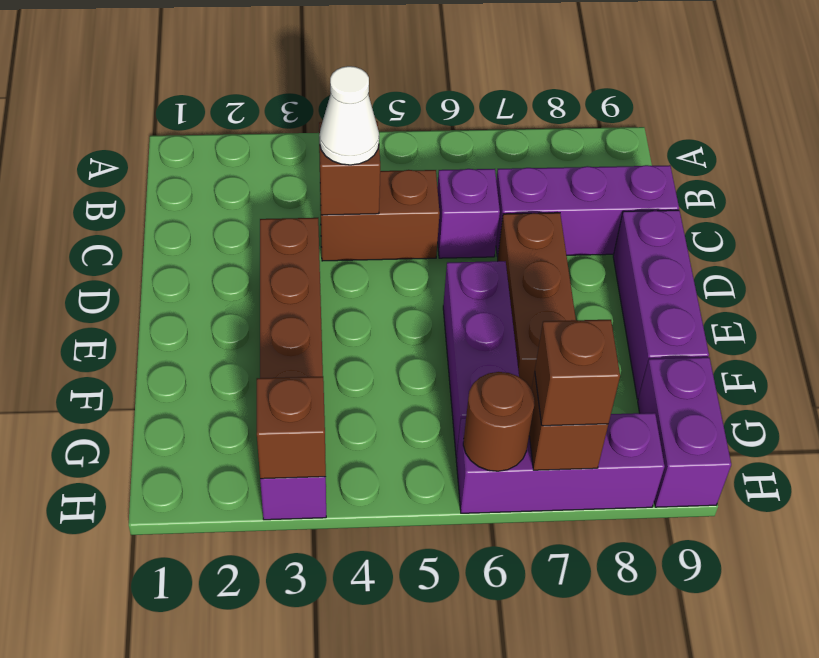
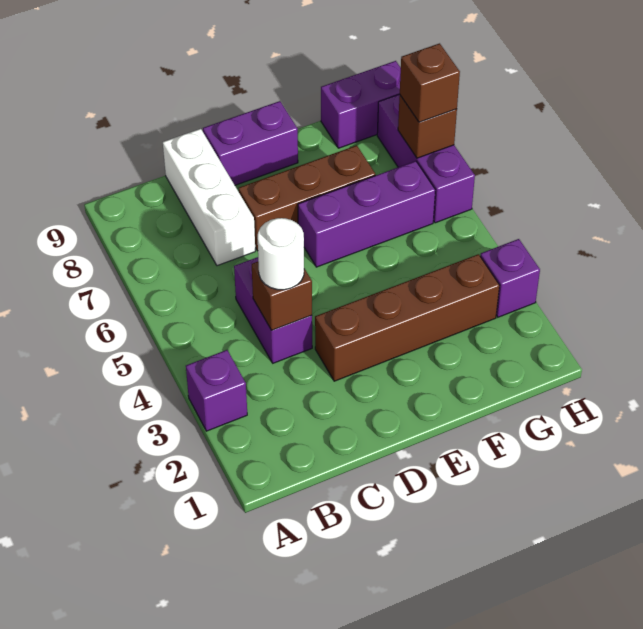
brown 1x2 brick [320,170,440,261] -> purple 1x2 brick [234,257,312,363]
white 1x1 cone [319,66,379,165] -> white 1x1 round brick [258,218,304,290]
purple 1x1 brick [437,169,500,258] -> purple 1x1 brick moved to [186,350,247,431]
purple 1x3 brick [496,165,679,257] -> white 1x3 brick [163,129,255,266]
purple 1x3 brick [613,210,709,399] -> purple 1x2 brick [203,101,298,185]
brown 1x1 brick [257,377,326,479] -> none
brown 1x1 round brick [463,372,535,471] -> none

